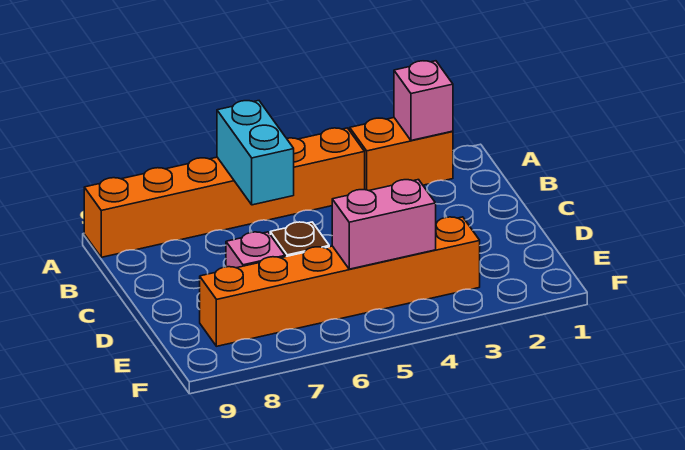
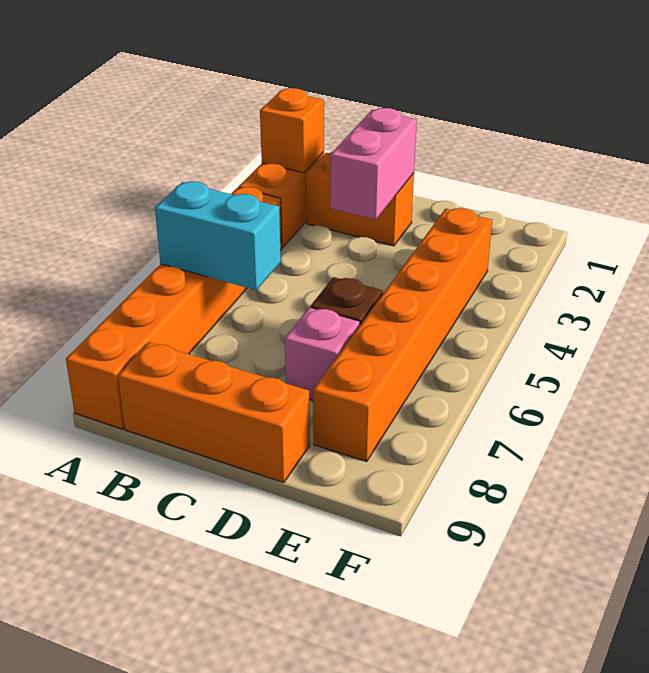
pink 1x1 brick [394,61,453,140] -> orange 1x1 brick [260,88,324,173]
none -> orange 1x2 brick [306,152,414,246]
none -> orange 1x3 brick [118,342,310,483]
pink 1x2 brick [332,180,436,269] -> pink 1x2 brick moved to [330,108,417,220]

